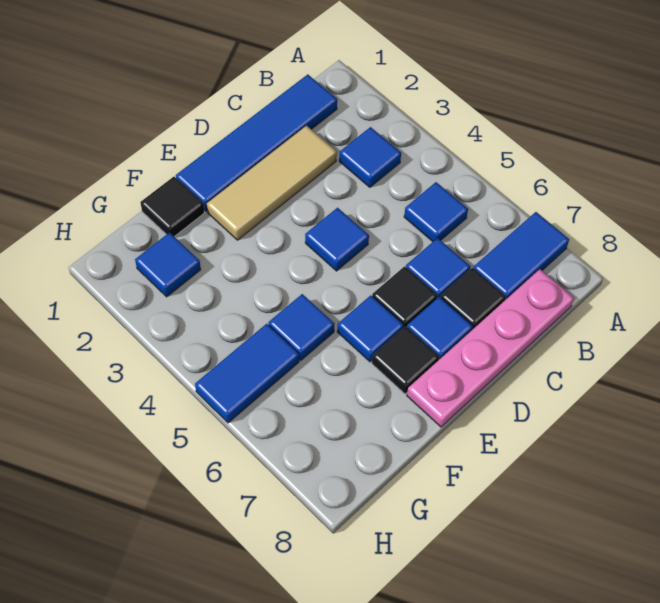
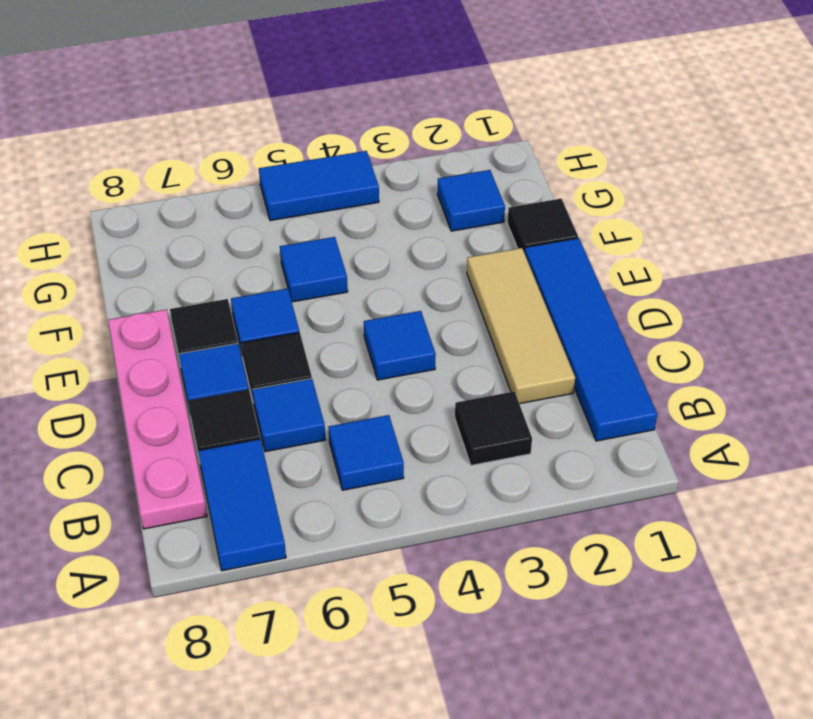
blue 1x1 tile [339,127,401,187] -> black 1x1 tile [455,391,532,465]
blue 1x2 tile [195,324,299,423] -> blue 1x2 tile turned to [259,151,379,221]

